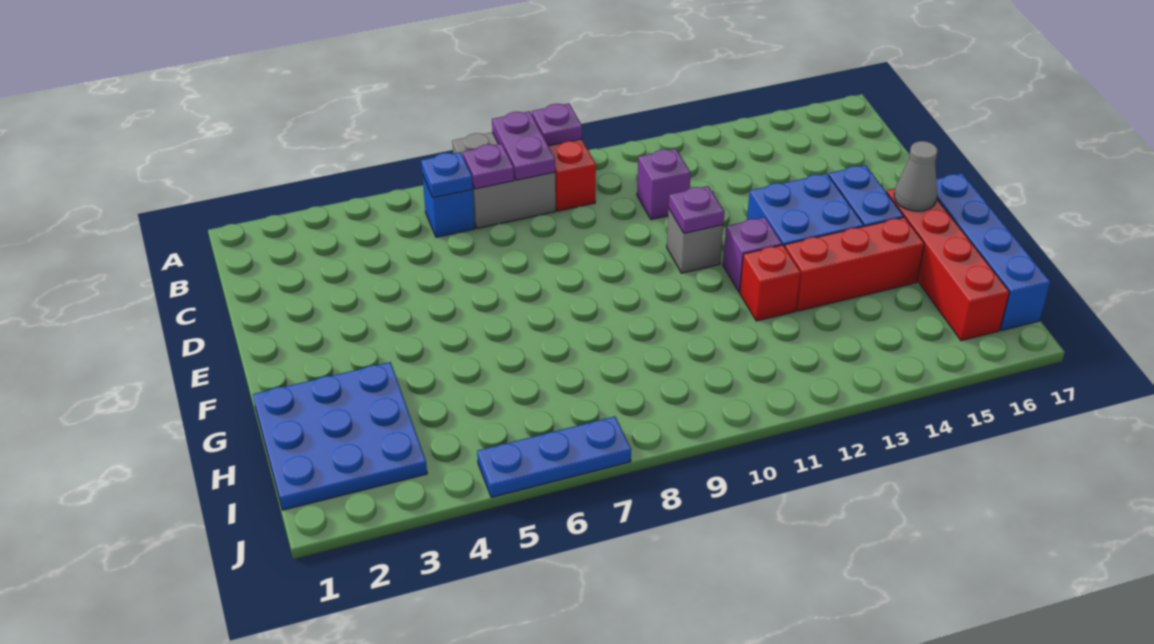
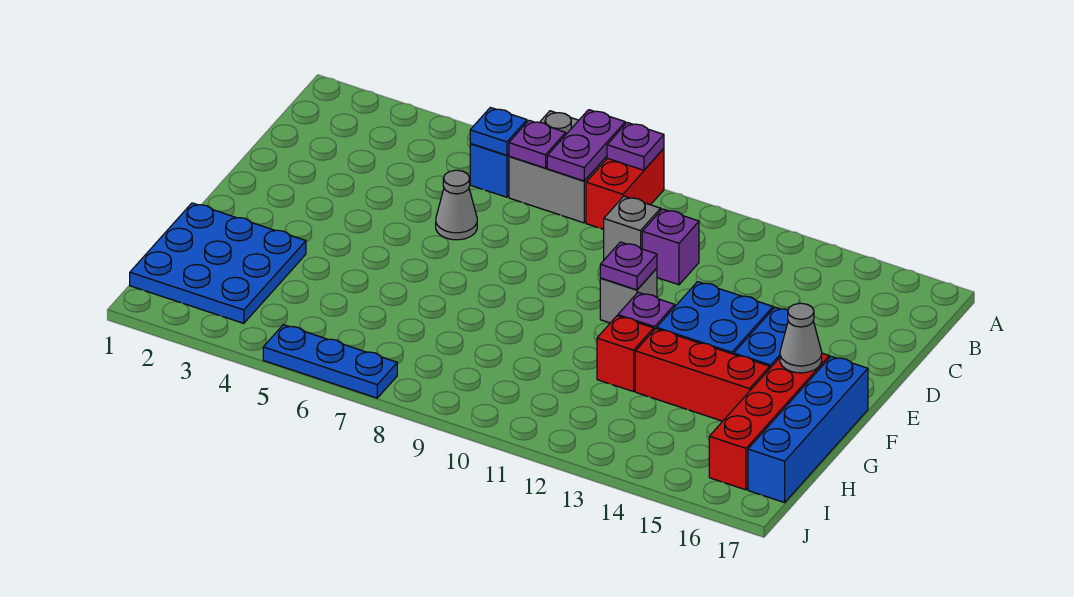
none -> grey 1x1 brick [604,196,661,260]
none -> grey 1x1 cone [436,170,477,240]

